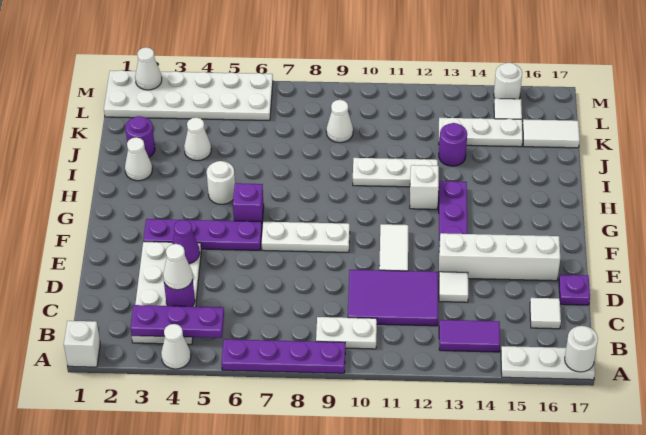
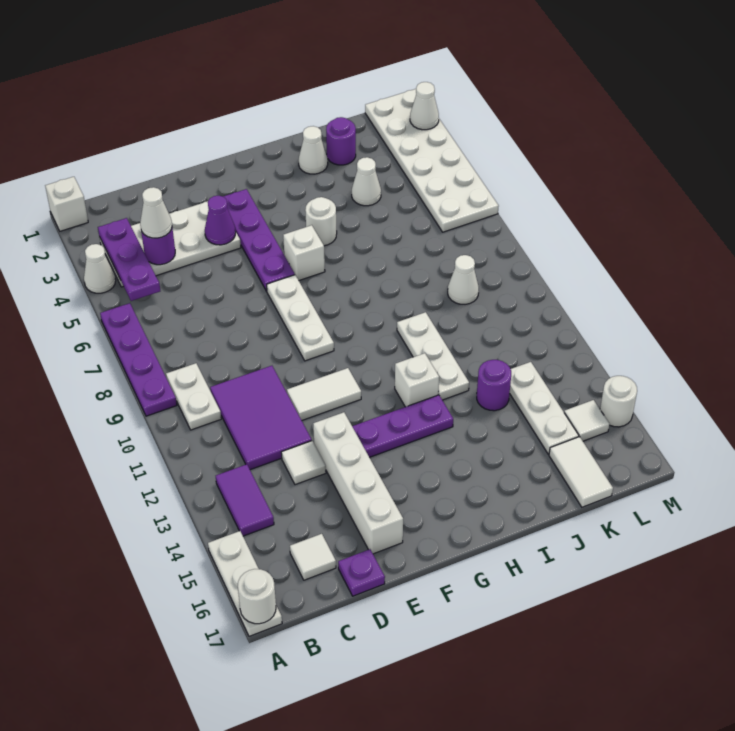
purple 1x1 brick [233,183,264,222] -> white 1x1 brick [283,225,325,280]

